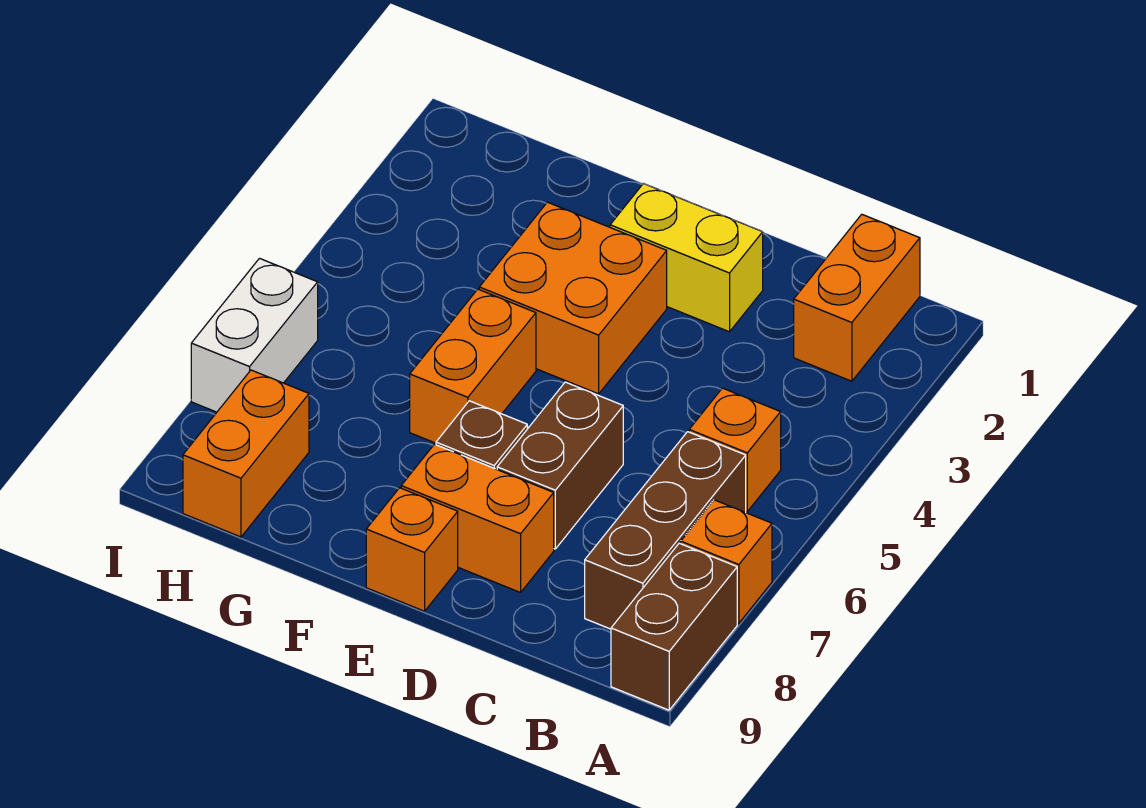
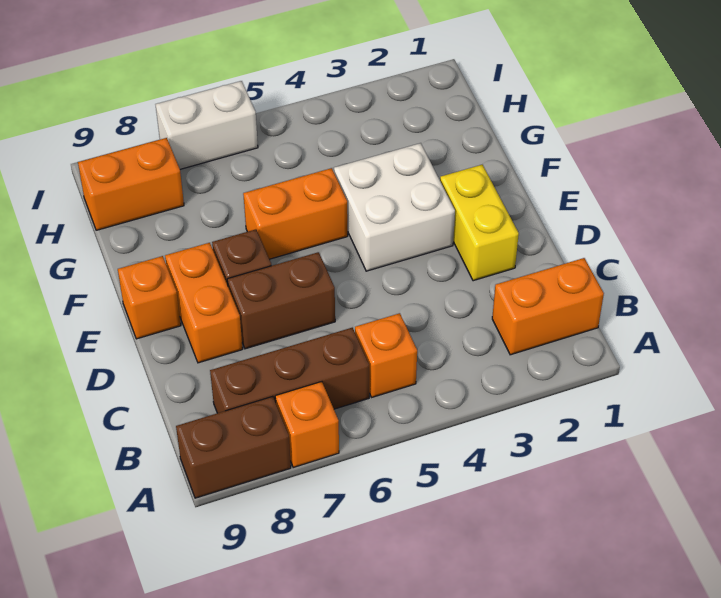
orange 2x2 brick [479,202,667,394] -> white 2x2 brick [334,143,455,271]

